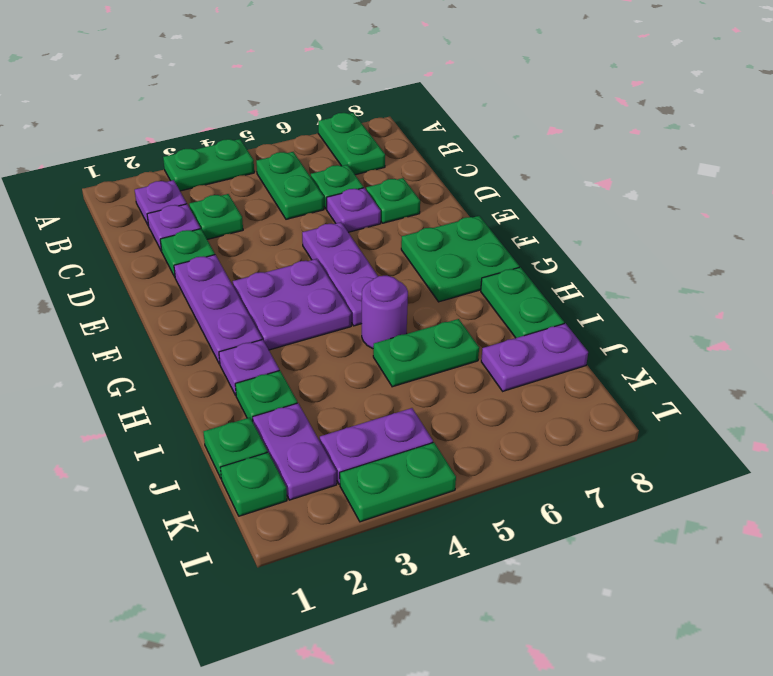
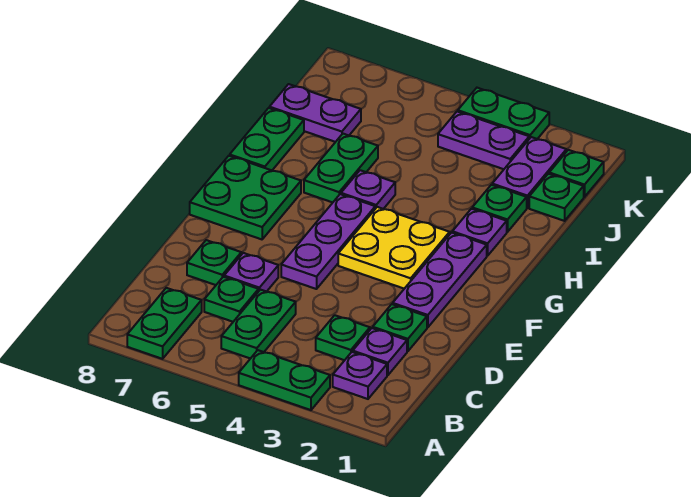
purple 2x2 plate [233,259,351,350] -> yellow 2x2 plate [338,207,450,289]
purple 1x1 round brick [362,276,408,349] -> purple 1x1 plate [341,170,395,209]
green 1x2 plate [373,319,479,387] -> green 1x2 plate turned to [304,134,378,202]

